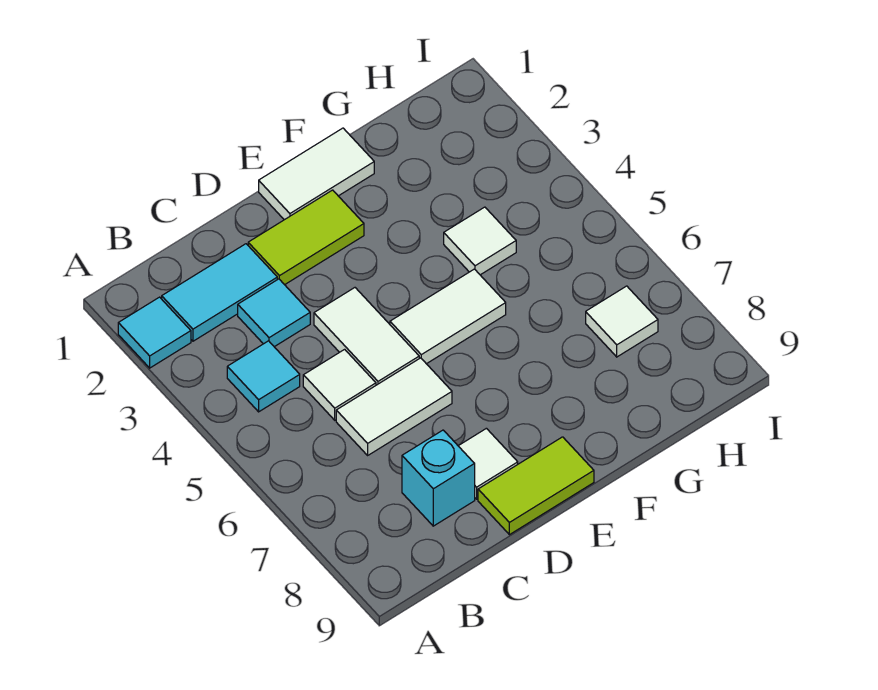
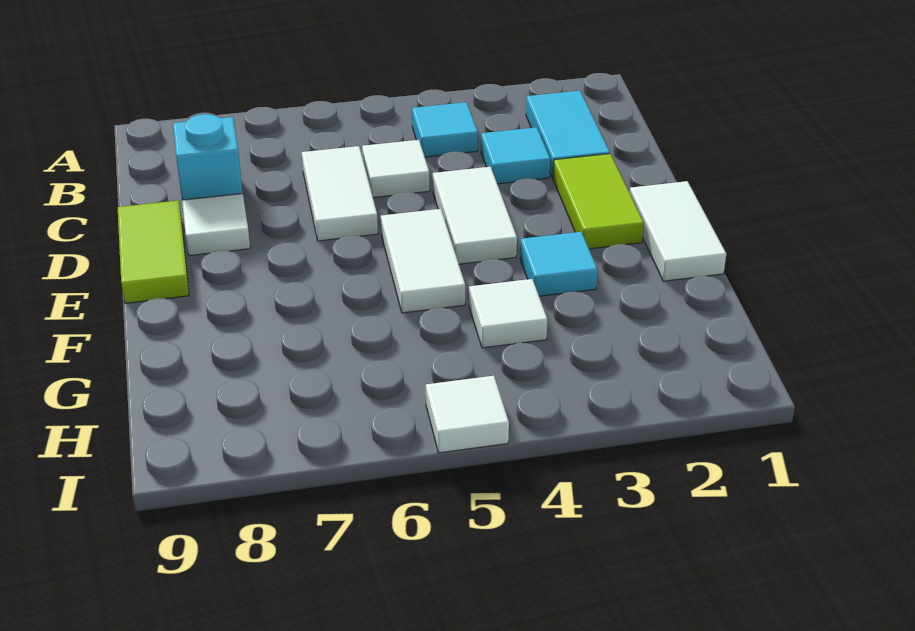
cyan 1x1 tile [118,297,191,368] -> cyan 1x1 tile moved to [520,232,597,296]
white 1x2 tile [314,288,419,385] -> white 1x2 tile turned to [433,167,517,264]
white 1x1 tile [586,286,658,357] -> white 1x1 tile moved to [426,376,509,453]

